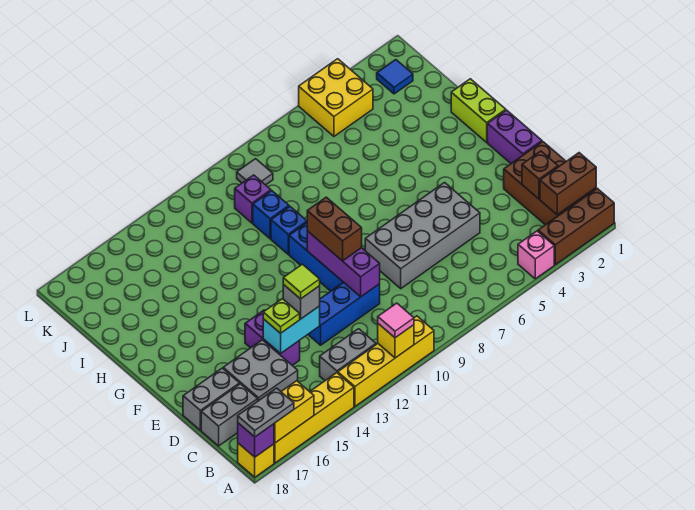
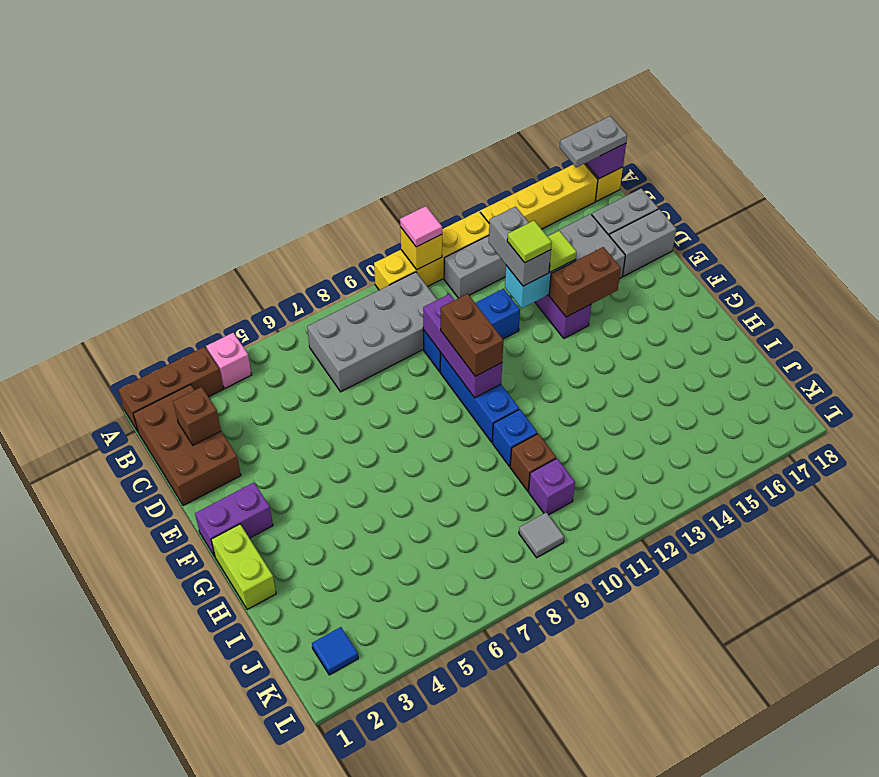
yellow 1x2 brick [274,381,314,443] -> none
brown 1x2 brick [540,153,596,215] -> brown 1x2 brick moved to [549,247,621,317]
grey 2x4 brick [365,183,480,289] -> grey 2x4 brick moved to [307,272,437,392]
grey 1x1 brick [283,285,320,319] -> grey 1x2 brick [489,207,551,286]
lime 1x1 plate [263,299,300,333] -> lime 1x1 tile [548,231,577,272]
purple 1x2 brick [487,110,542,163] -> purple 1x2 brick turned to [195,483,273,556]
blue 1x1 brick [253,191,289,239] -> brown 1x1 brick [510,434,556,491]
yellow 2x2 brick [299,59,373,136] -> none

